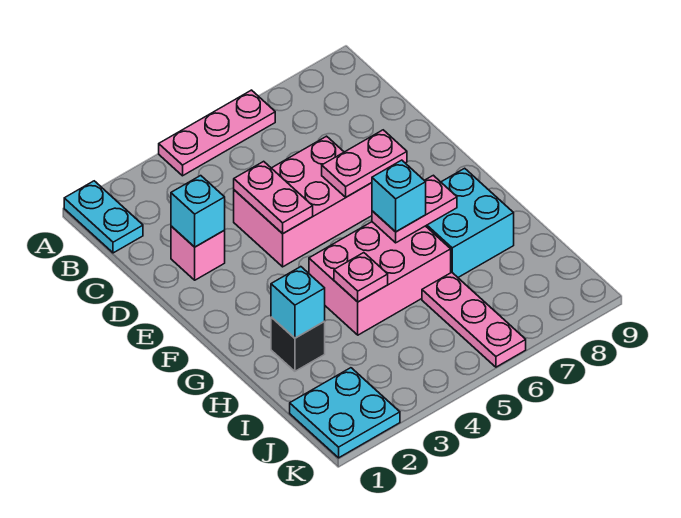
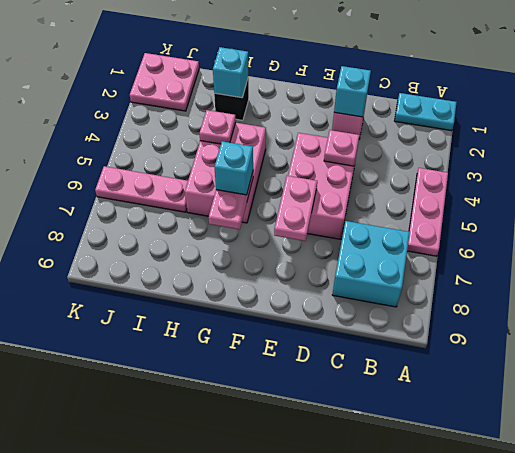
pink 1x2 plate [234,161,313,234] -> pink 1x1 plate [324,130,359,166]
cyan 2x2 brick [426,168,514,277] -> cyan 2x2 brick moved to [332,221,410,307]
cyan 2x2 plate [290,368,400,458] -> pink 2x2 plate [130,53,199,111]

